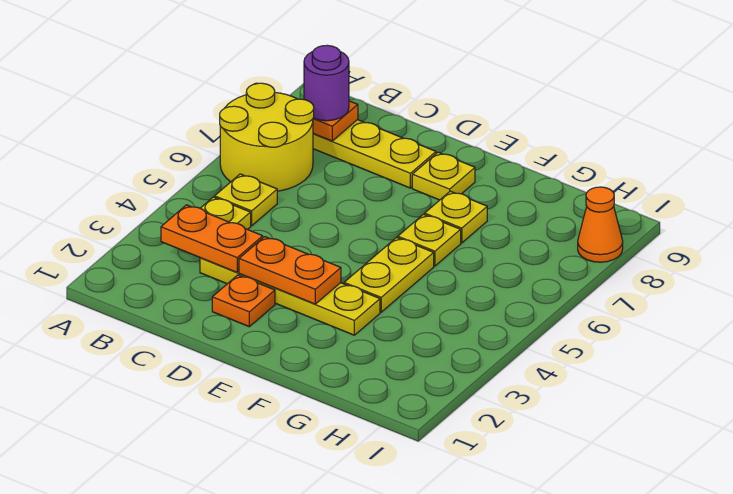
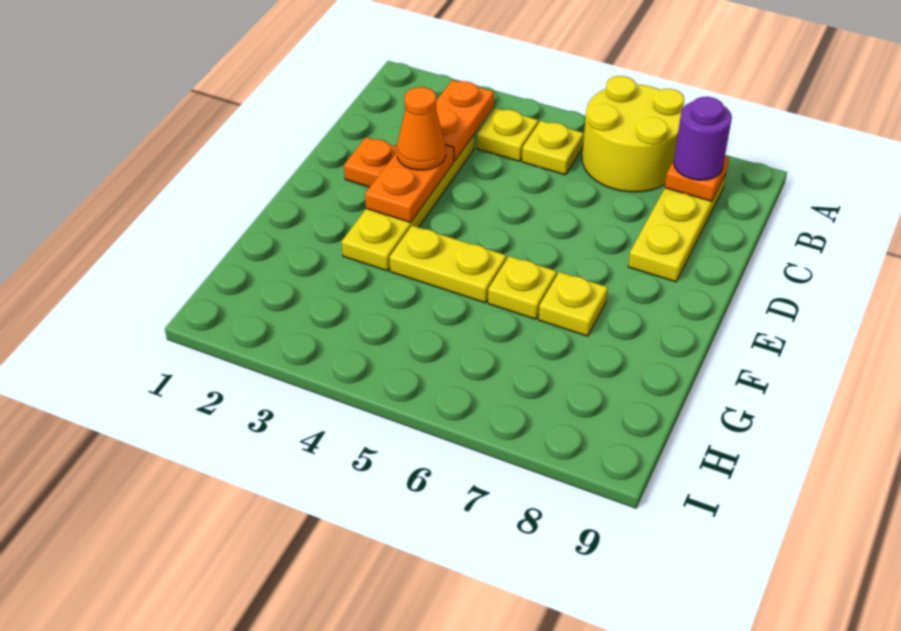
yellow 1x1 plate [412,152,475,200] -> none
orange 1x1 cone [578,187,623,262] -> orange 1x1 cone moved to [397,87,446,170]

